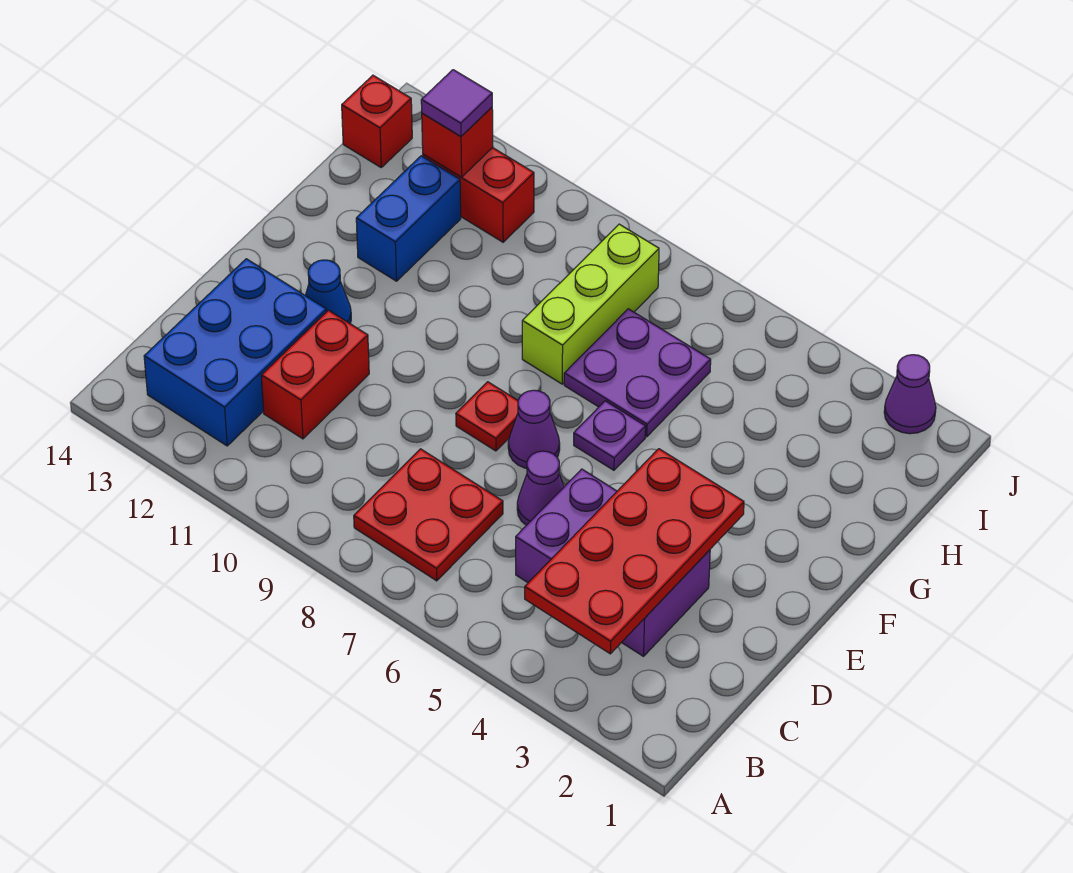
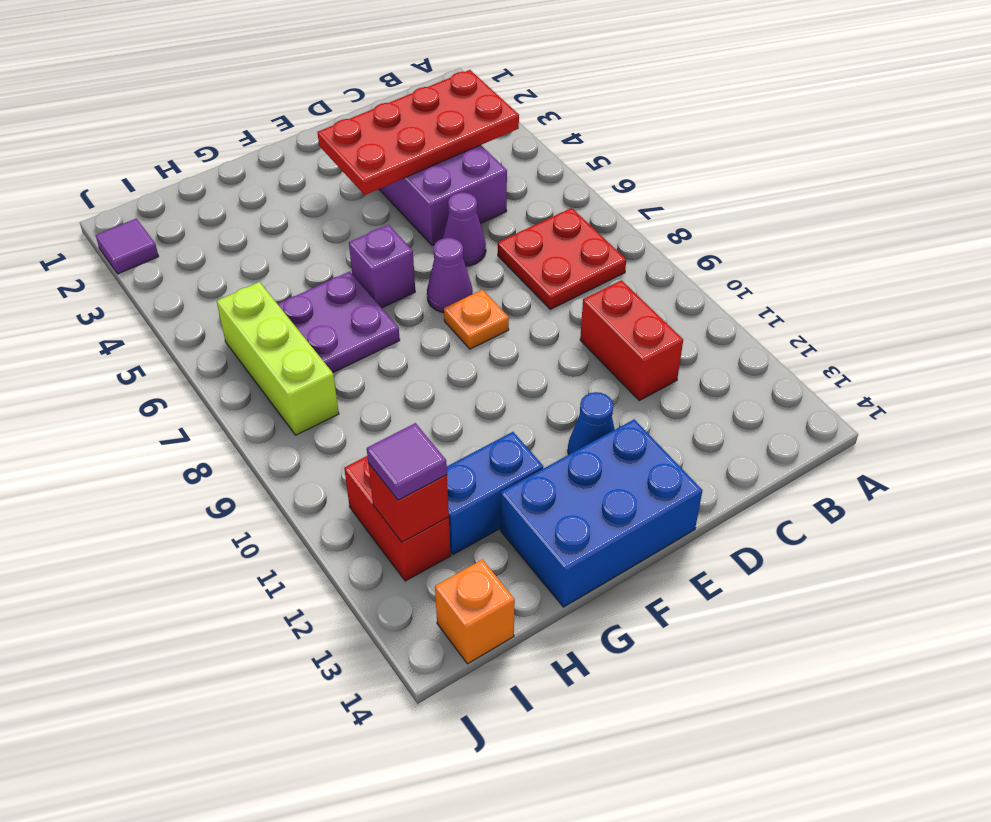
blue 2x3 brick [144,259,326,446] -> blue 2x3 brick moved to [500,419,702,607]
red 1x2 brick [261,310,369,439] -> red 1x2 brick turned to [580,280,683,401]
red 1x1 plate [456,382,518,451] -> orange 1x1 plate [444,290,509,349]
purple 1x1 plate [574,401,646,470] -> purple 1x1 brick [349,225,415,308]
lime 1x3 brick [522,224,659,384] -> lime 1x3 brick turned to [217,282,339,435]
red 1x1 brick [342,75,412,167] -> orange 1x1 brick [435,559,515,664]
purple 1x1 cone [884,355,936,434] -> purple 1x1 tile [96,219,159,274]

